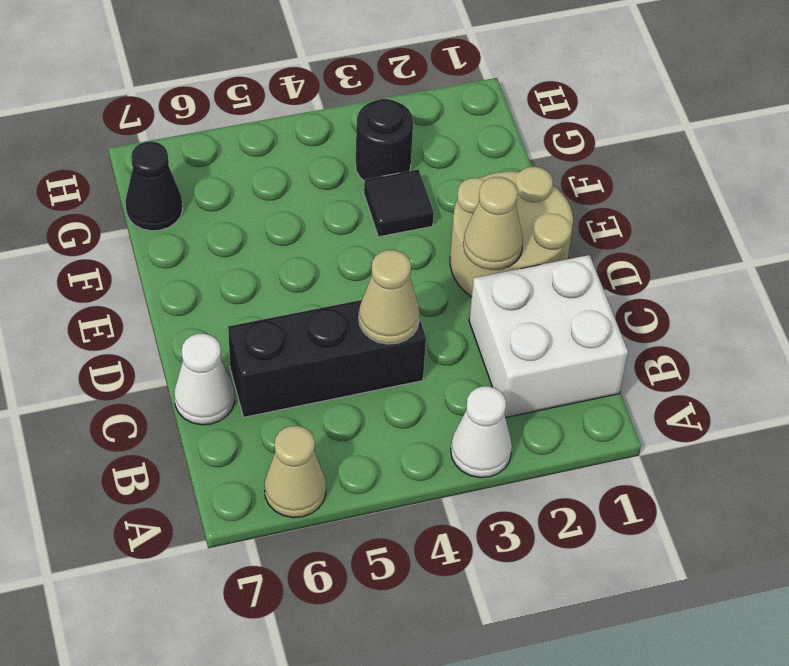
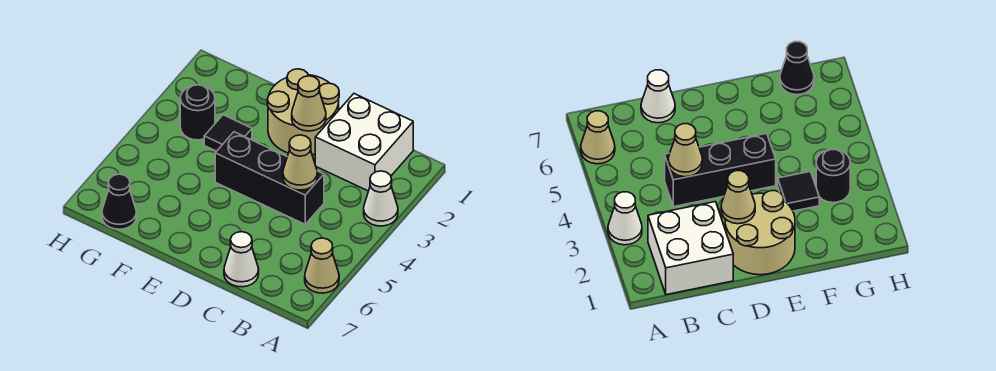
black 1x3 brick [228,300,426,417] -> black 1x3 brick turned to [215,132,324,224]

